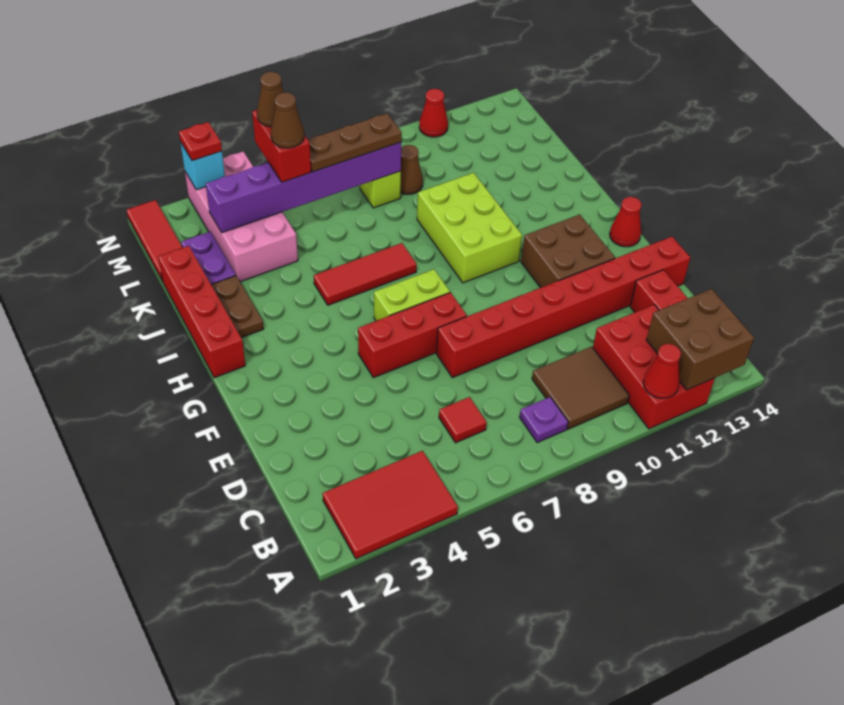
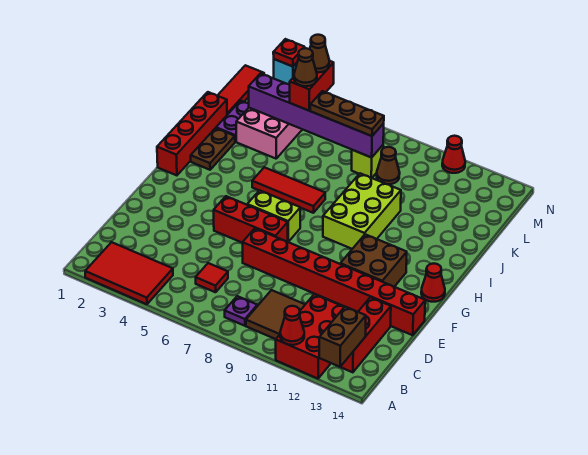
brown 2x2 brick [647,289,754,390] -> brown 1x2 brick [319,307,366,367]

